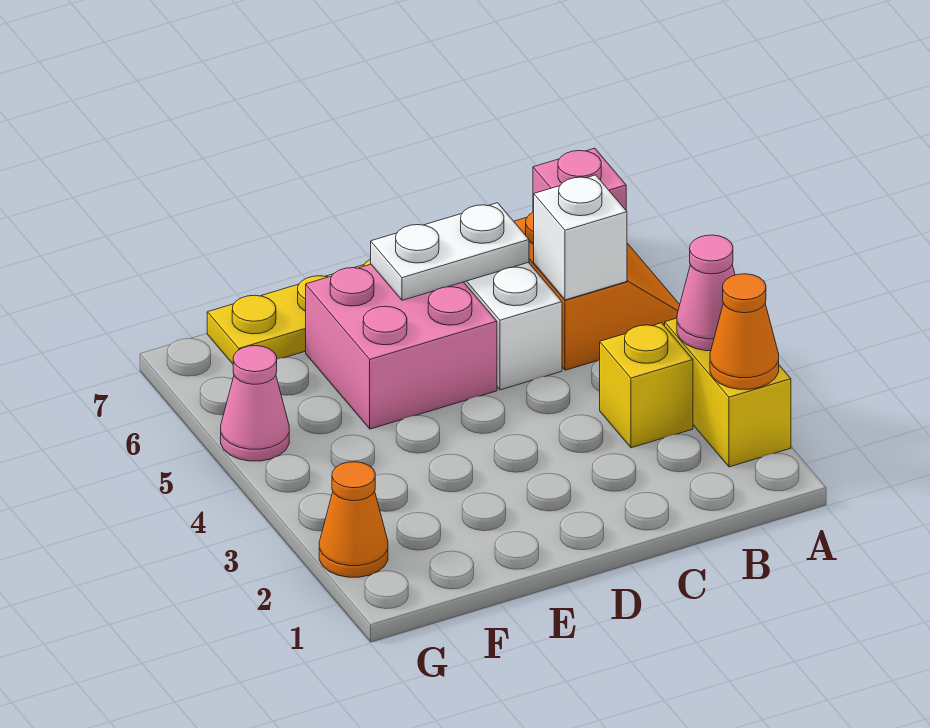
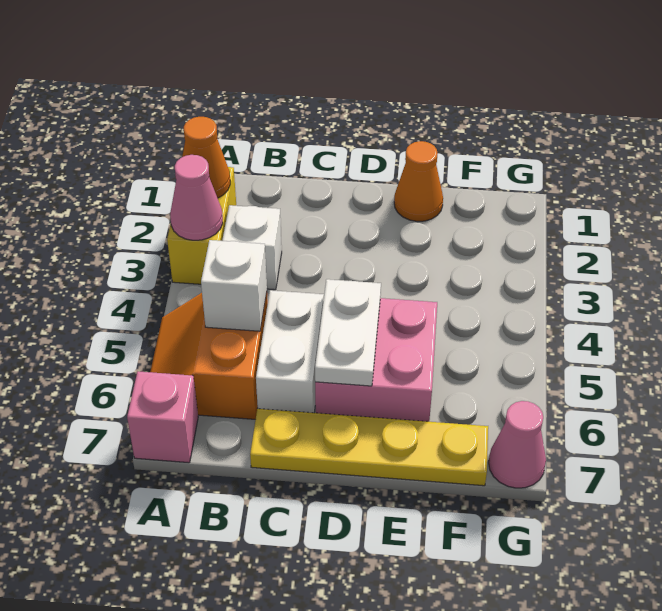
yellow 1x1 brick [600,323,693,448] -> white 1x1 brick [222,205,282,290]
white 1x2 plate [371,203,529,300] -> white 1x2 plate turned to [315,279,381,386]
orange 1x1 cone [319,462,388,577] -> orange 1x1 cone moved to [394,141,443,221]
pink 1x1 cone [221,346,289,461] -> pink 1x1 cone moved to [489,401,546,488]

